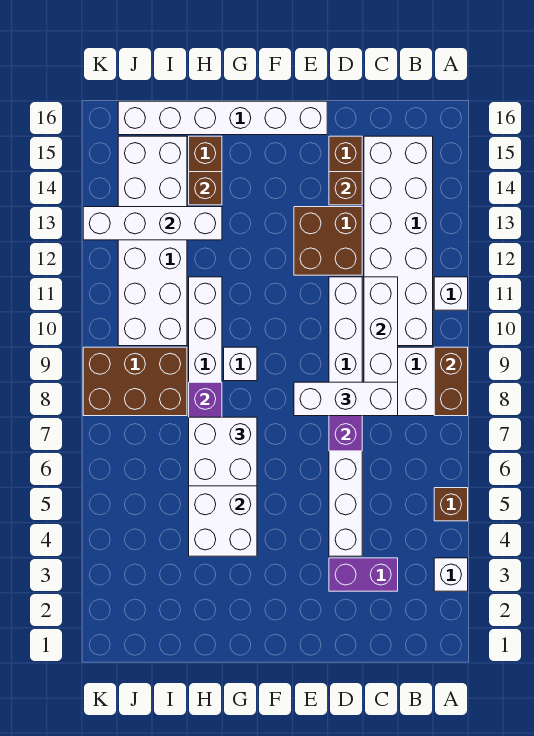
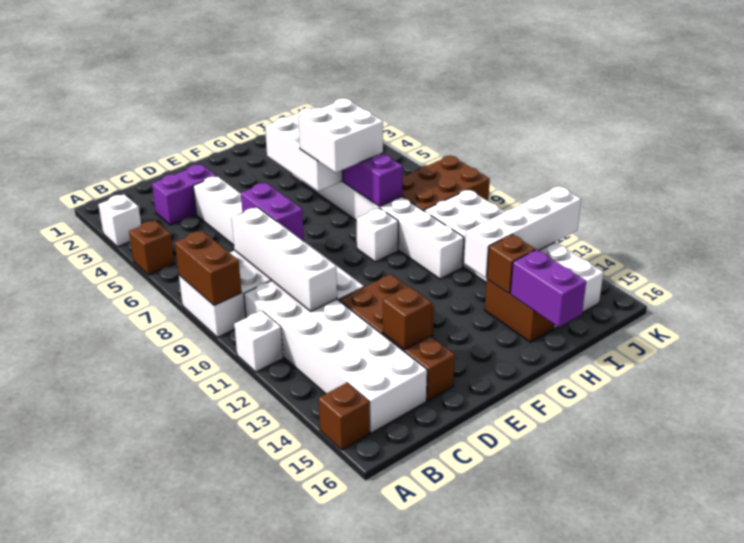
none -> brown 1x1 brick [319,383,370,450]
white 1x3 brick [294,382,398,416] -> none
white 1x6 brick [118,101,327,135] -> none
none -> purple 1x2 brick [510,250,586,327]

